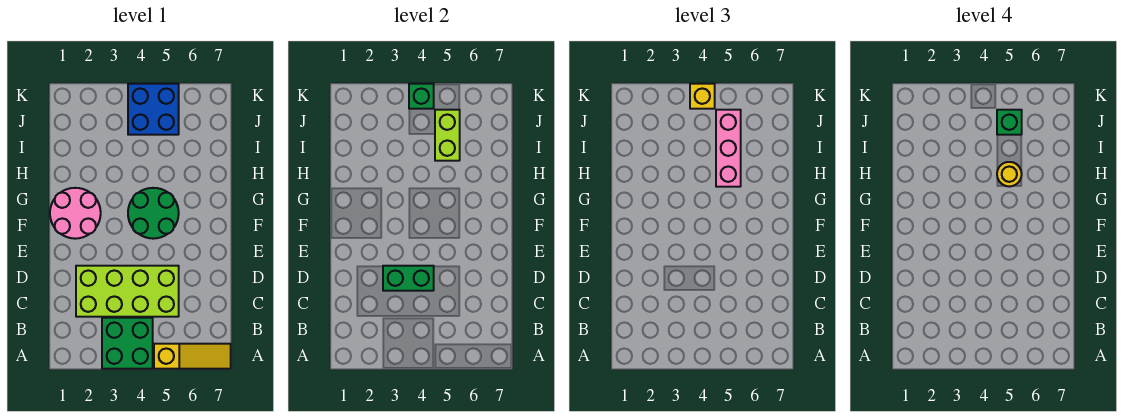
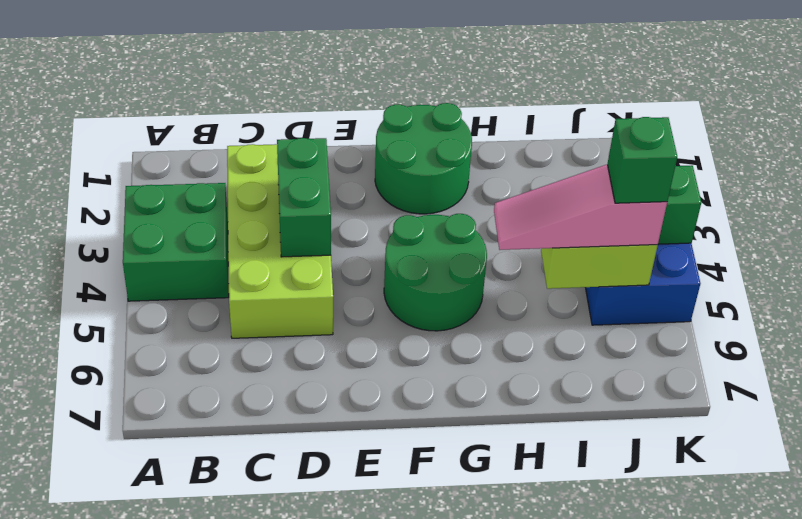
yellow 1x3 slope [154,344,231,369] -> none
pink 2x2 round brick [50,188,101,239] -> green 2x2 round brick [375,103,472,214]
pink 1x3 brick [716,110,741,187] -> pink 1x3 slope [494,165,667,250]
yellow 1x1 round brick [997,162,1022,187] -> none
yellow 1x1 brick [690,84,715,109] -> none

